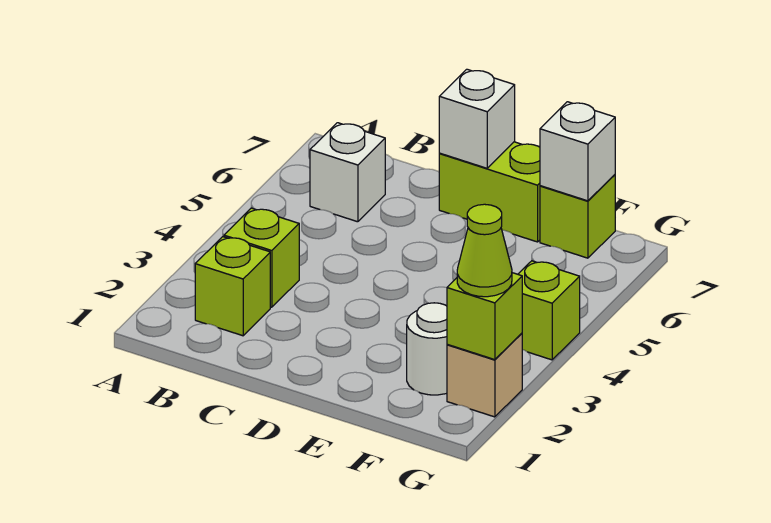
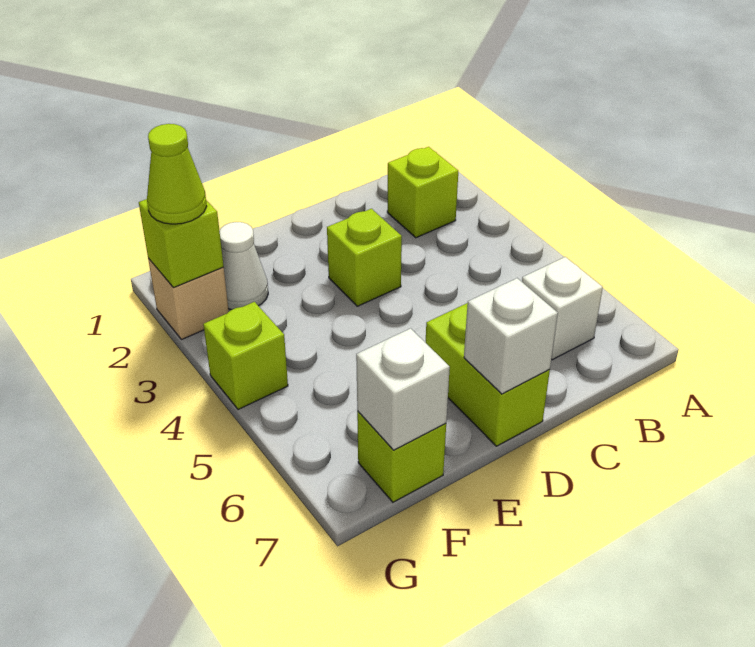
lime 1x1 brick [224,208,299,307] -> lime 1x1 brick moved to [327,209,402,306]
lime 1x2 brick [439,142,540,242] -> lime 1x2 brick turned to [426,303,550,446]
white 1x1 round brick [407,303,447,395] -> white 1x1 cone [219,222,268,310]

